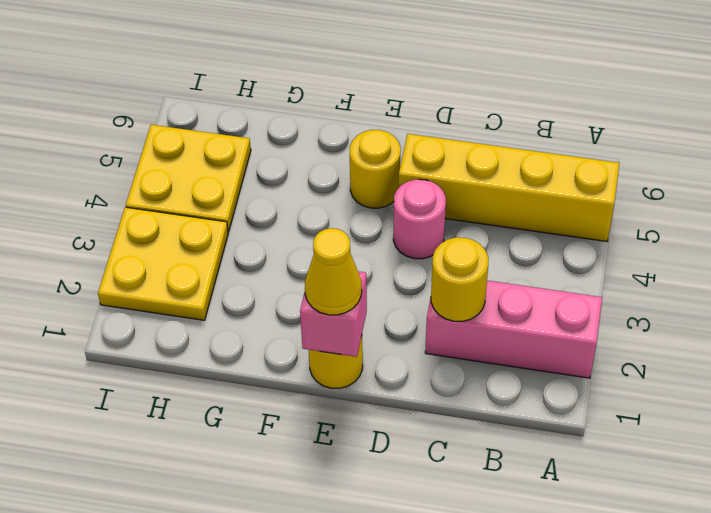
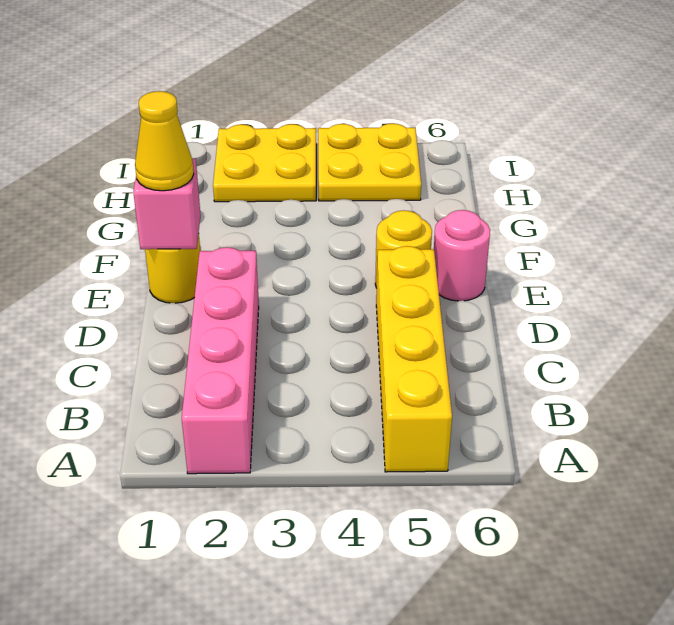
pink 1x3 brick [425,281,602,378] -> pink 1x4 brick [182,247,259,474]
yellow 1x1 round brick [431,237,488,321] -> none
pink 1x1 round brick [393,179,446,259] -> pink 1x1 round brick moved to [434,210,490,301]

